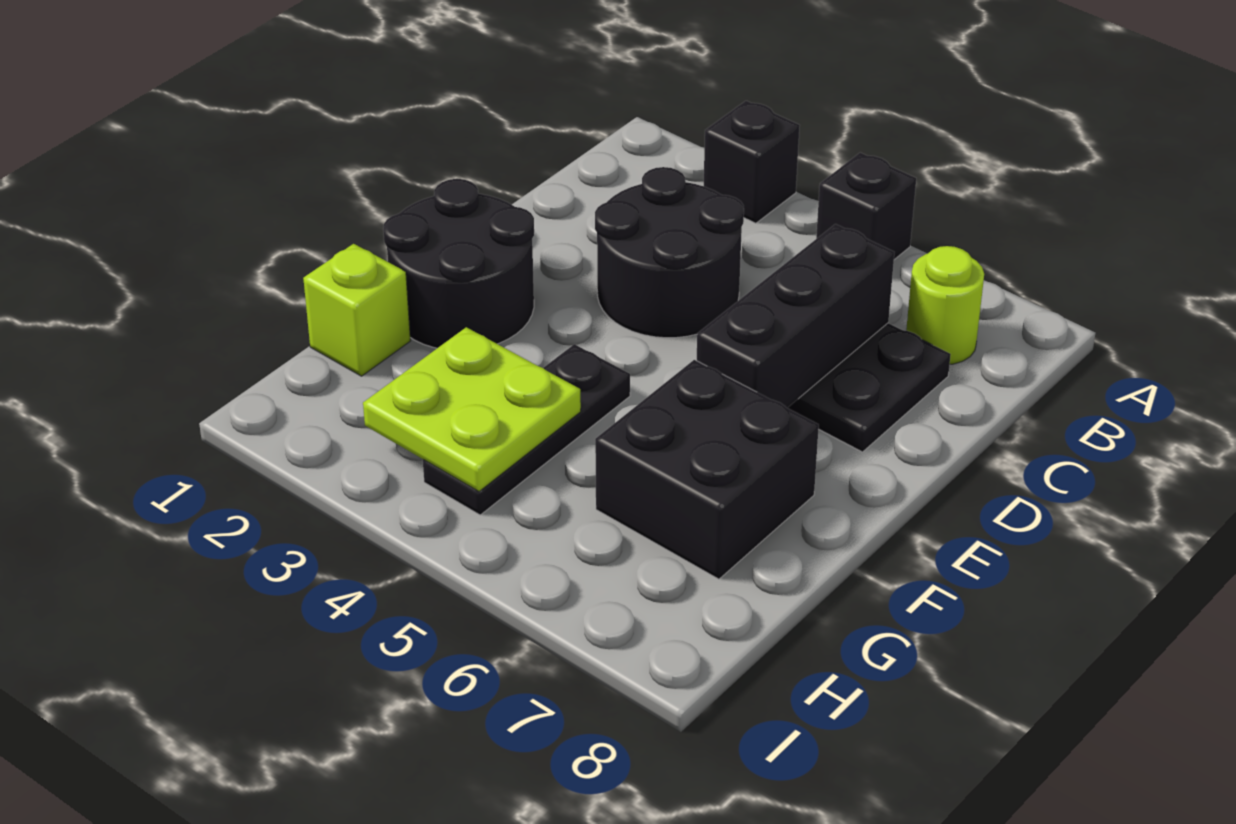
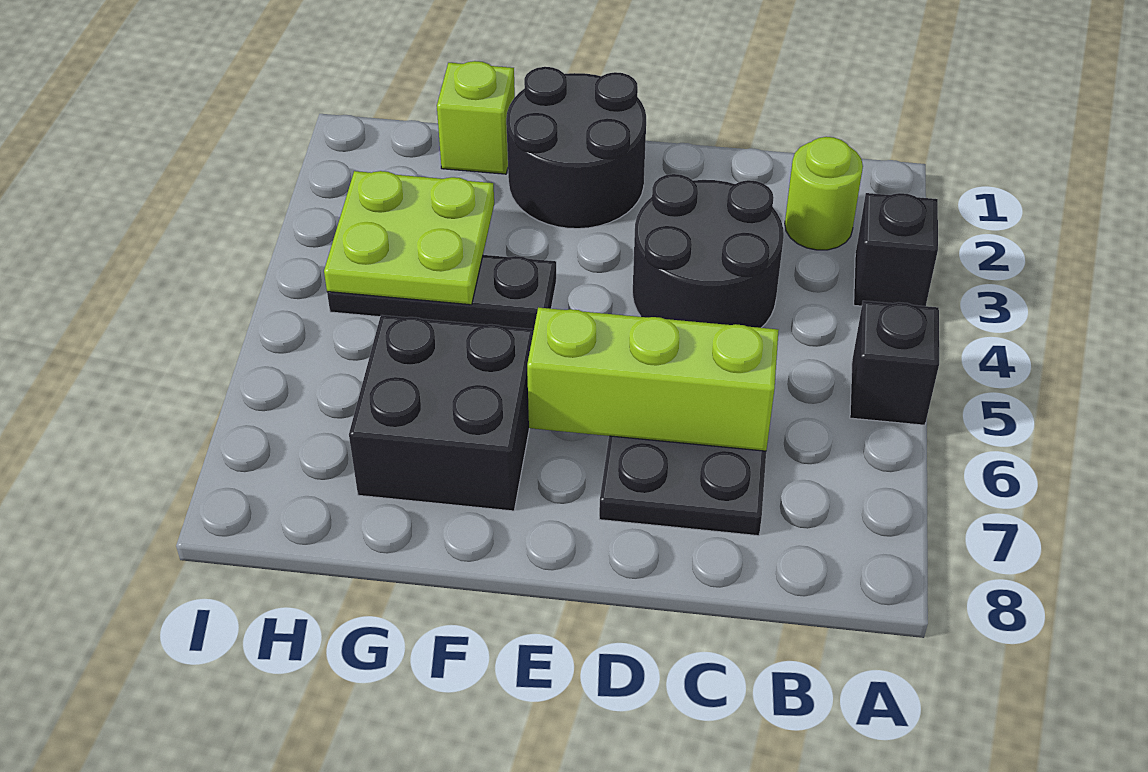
lime 1x1 round brick [906,246,984,364] -> lime 1x1 round brick moved to [785,137,863,250]
black 1x3 brick [697,224,894,408] -> lime 1x3 brick [527,307,779,451]

